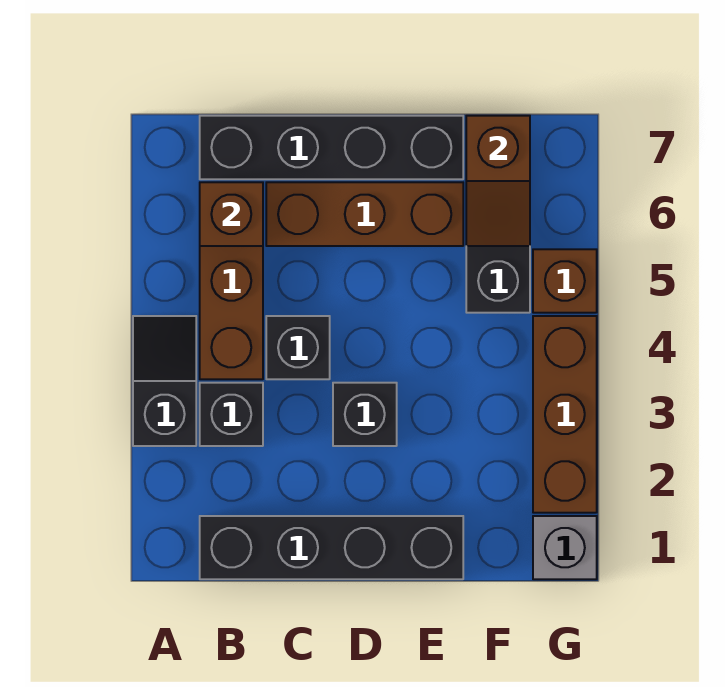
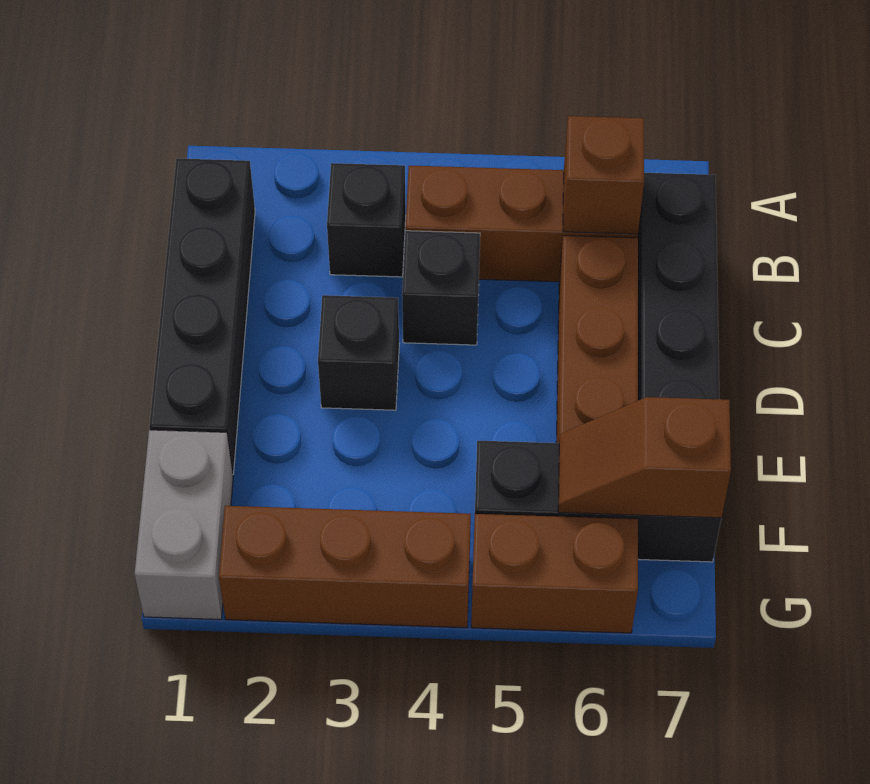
black 1x2 slope [133,316,196,446] -> none
grey 1x1 brick [533,516,597,579] -> grey 1x2 brick [134,430,233,619]
brown 1x1 brick [533,249,597,313] -> brown 1x2 brick [471,514,638,633]

